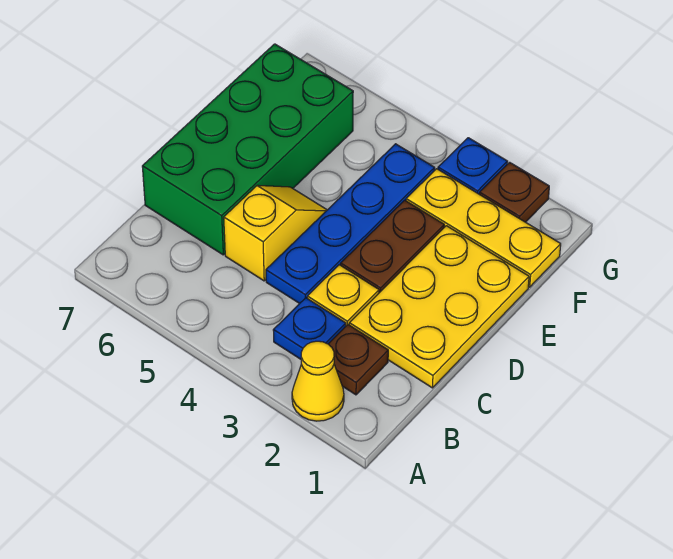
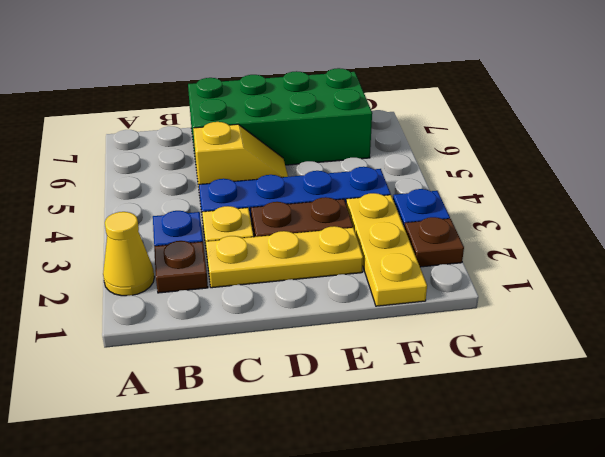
yellow 2x3 plate [349,226,529,388] -> yellow 1x3 plate [206,226,363,288]

